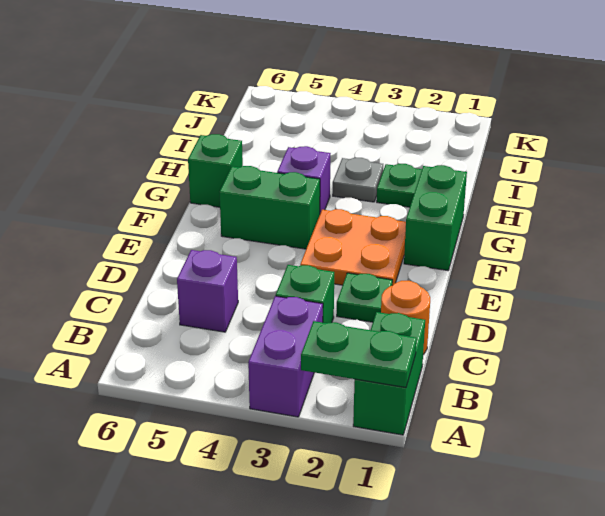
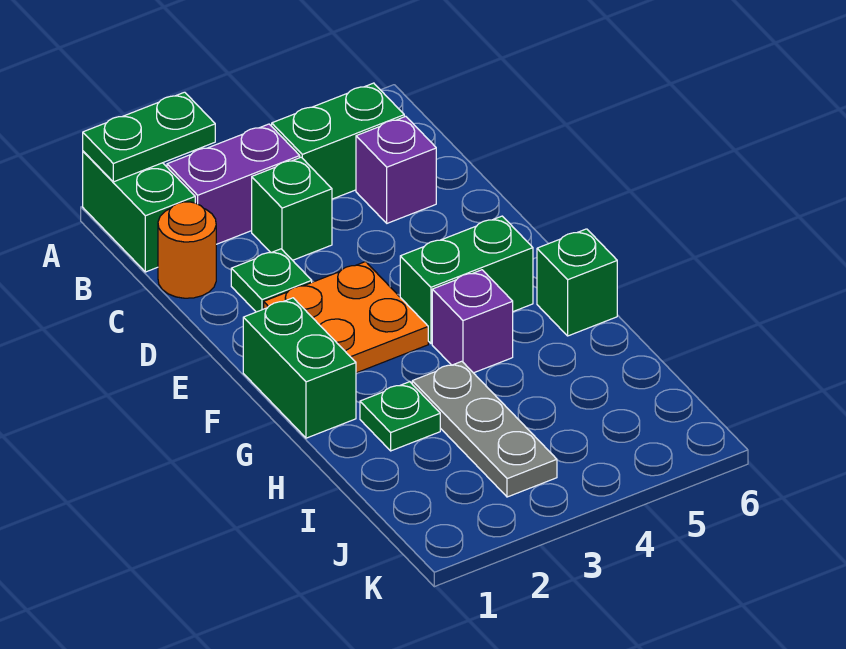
purple 1x2 brick [248,296,323,417] -> purple 1x2 brick turned to [167,124,300,244]
none -> green 1x2 brick [272,83,404,199]
grey 1x1 plate [333,158,383,202] -> grey 1x3 plate [412,361,557,497]

